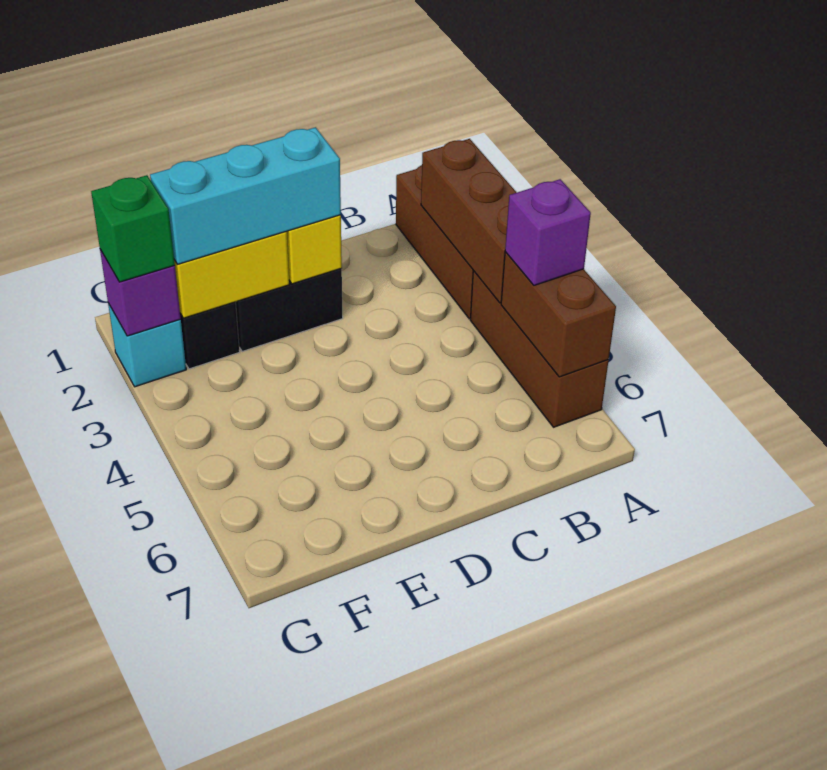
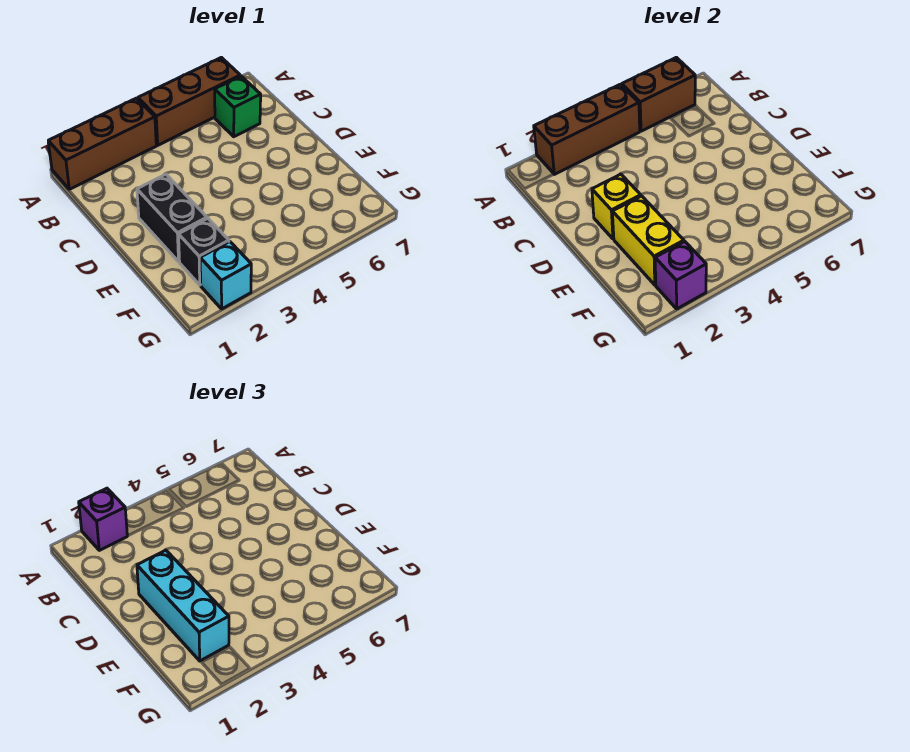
purple 1x1 brick [505,179,591,285] -> purple 1x1 brick moved to [79,488,127,550]
green 1x1 brick [91,175,175,282] -> green 1x1 brick moved to [215,76,261,137]

